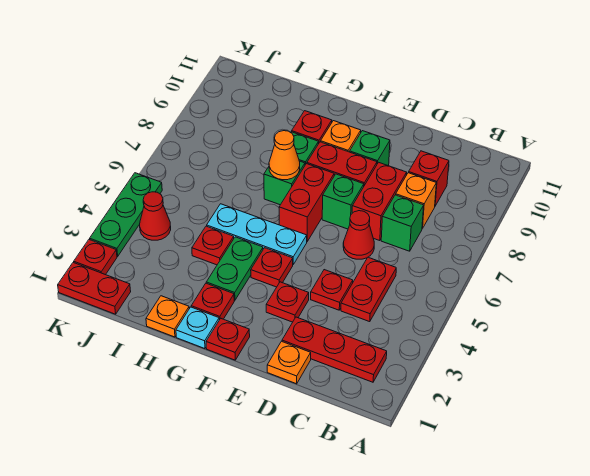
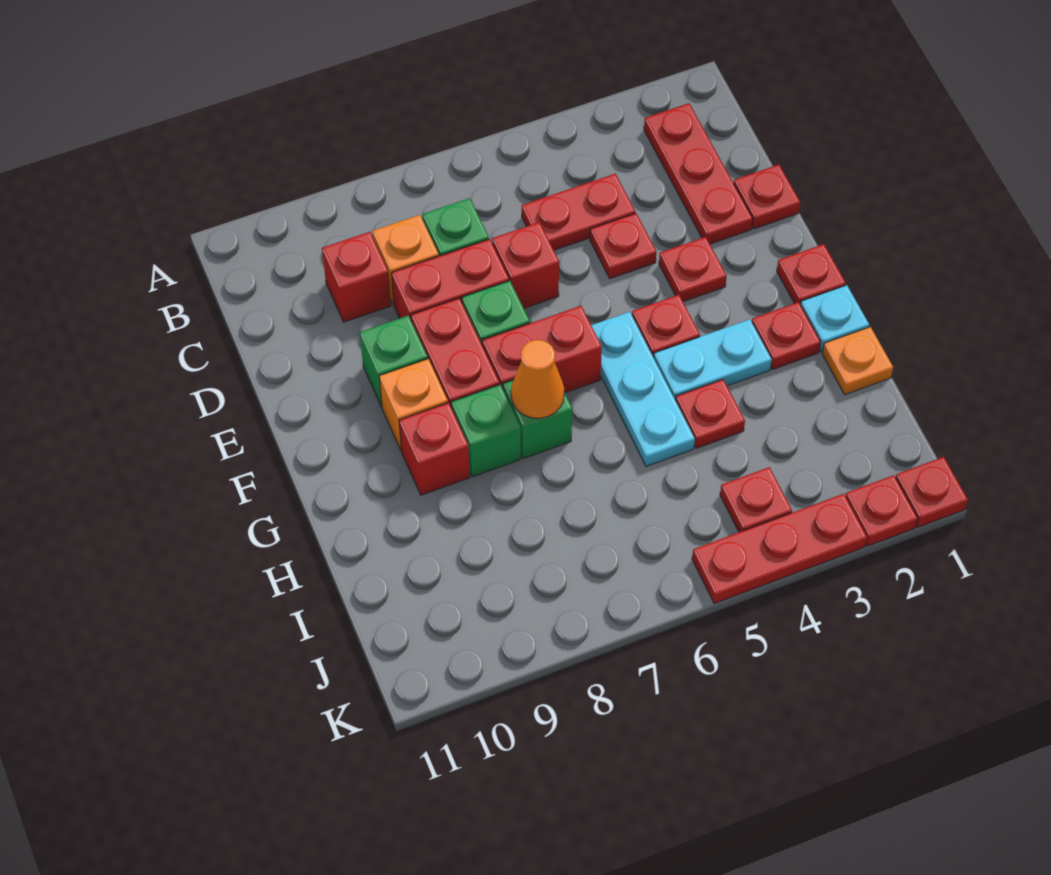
orange 1x1 plate [267,341,311,384] -> red 1x1 plate [734,165,800,229]
red 1x1 cone [343,211,374,259] -> red 1x1 brick [492,222,559,308]
green 1x2 plate [206,237,263,300] -> cyan 1x2 plate [654,319,772,400]
red 1x2 plate [58,263,131,314] -> red 1x1 plate [896,457,968,527]
red 1x1 cone [140,192,171,240] -> red 1x1 plate [720,467,792,532]
green 1x3 plate [90,173,162,256] -> red 1x3 plate [692,494,867,604]

